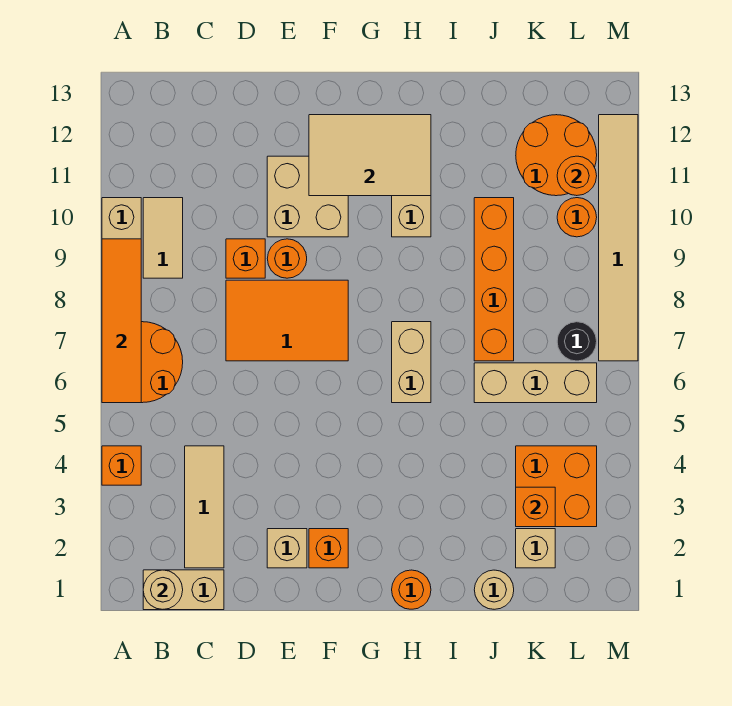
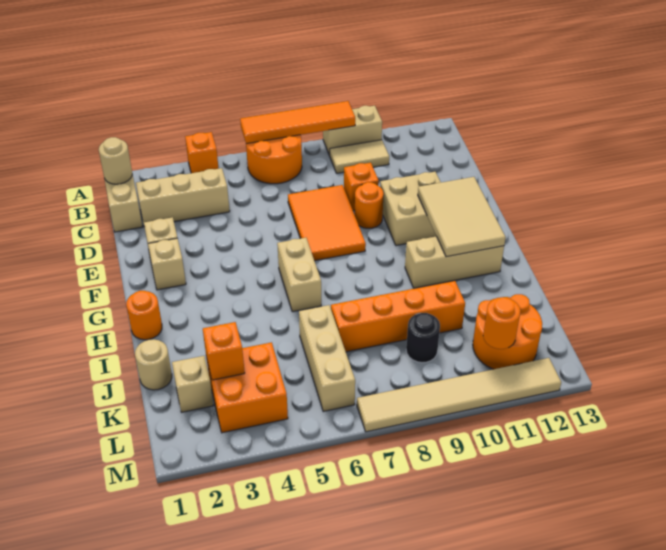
tan 1x3 tile [185,446,224,568] -> tan 1x3 brick [136,168,230,227]
orange 1x1 brick [309,529,348,568] -> tan 1x1 brick [148,238,186,290]
tan 1x2 brick [392,322,431,403] -> tan 1x2 brick turned to [277,238,321,312]
black 1x1 round brick [557,322,597,361] -> black 1x1 round brick moved to [406,313,440,363]
orange 1x1 round brick [557,198,597,237] -> none

